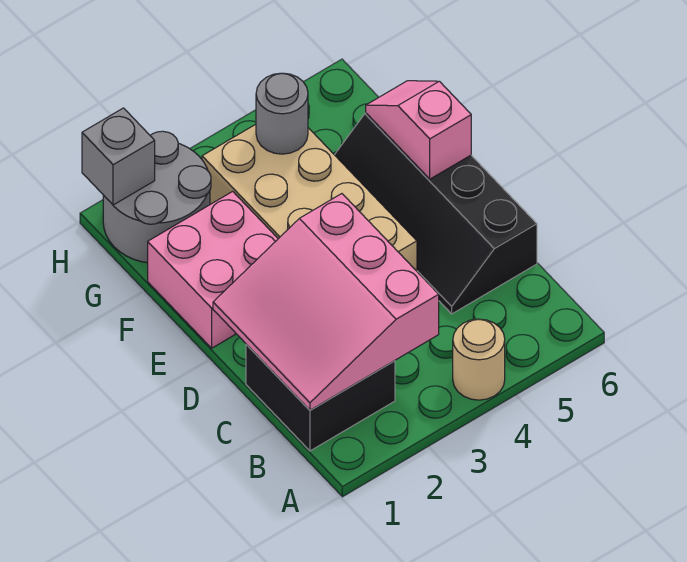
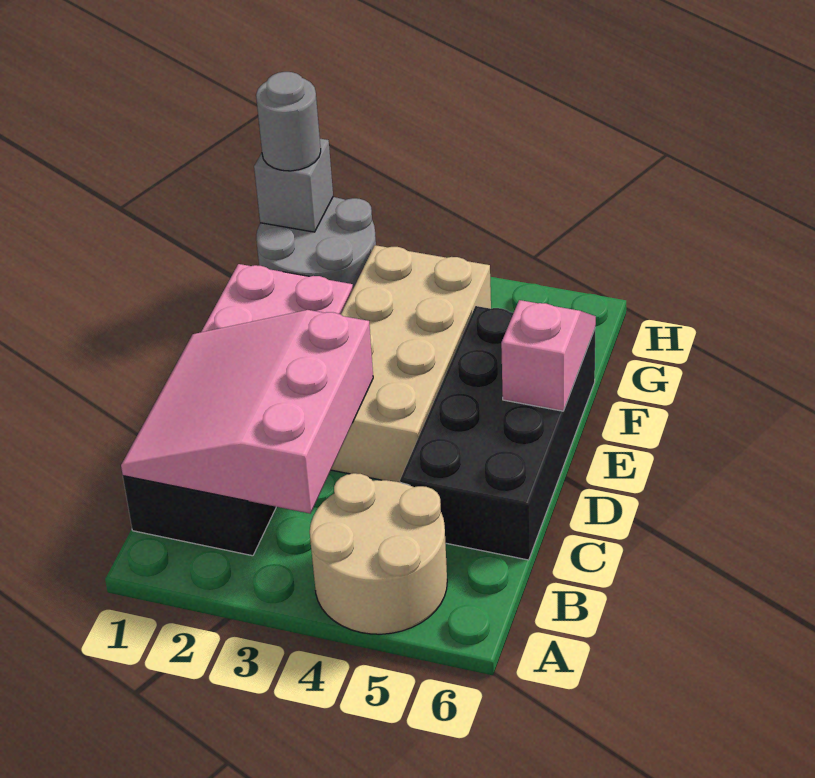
tan 1x1 round brick [453,319,505,400] -> tan 2x2 round brick [310,473,447,634]
black 2x4 slope [335,113,537,314] -> black 2x4 brick [400,306,595,560]
grey 1x1 round brick [256,73,308,154] -> grey 1x1 round brick moved to [256,72,321,171]

